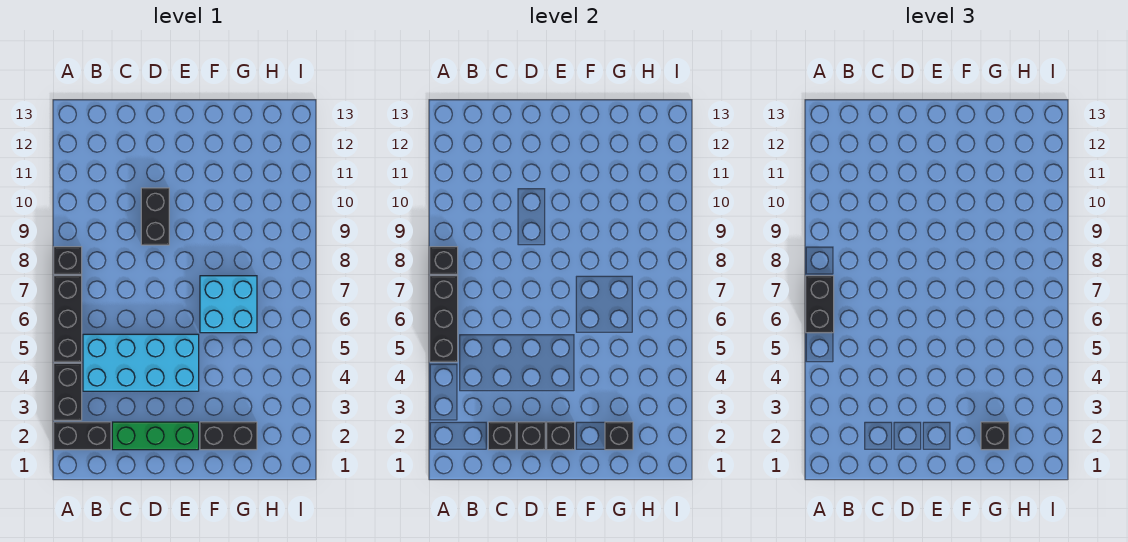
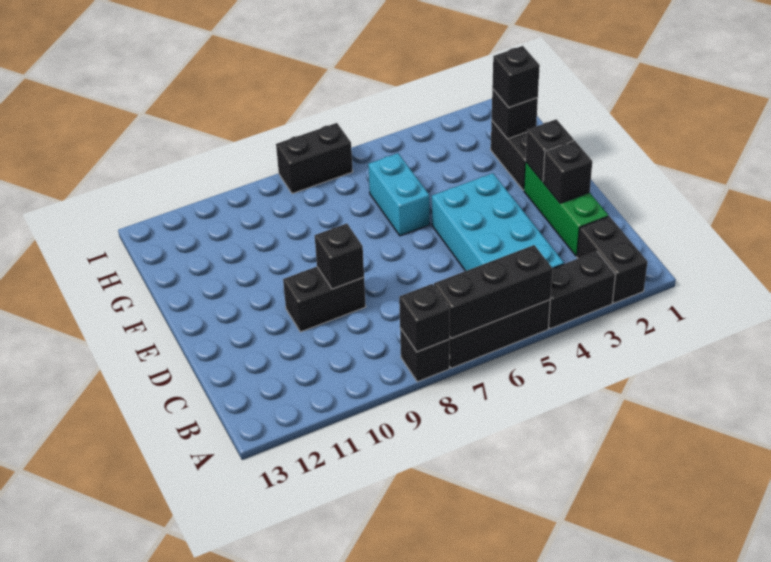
black 1x2 brick [806,276,834,333] -> black 1x2 brick moved to [276,123,353,194]
black 1x1 brick [488,422,516,450] -> black 1x1 brick moved to [315,224,364,289]
cyan 2x2 brick [200,276,257,333] -> cyan 1x2 brick [368,153,430,236]

